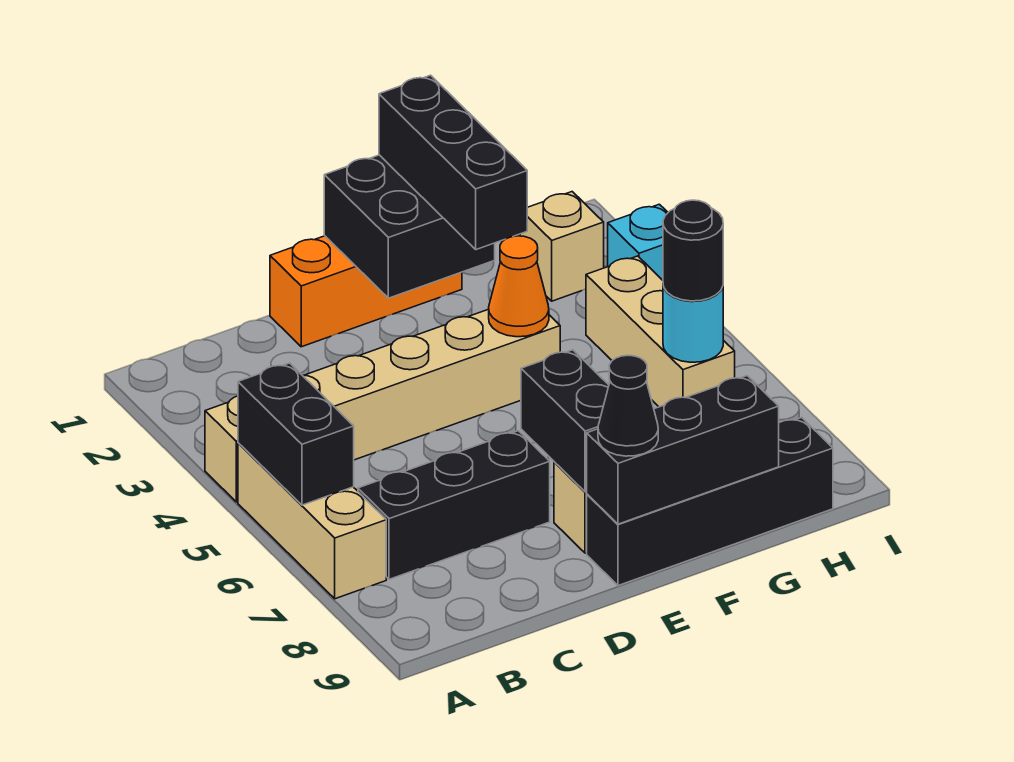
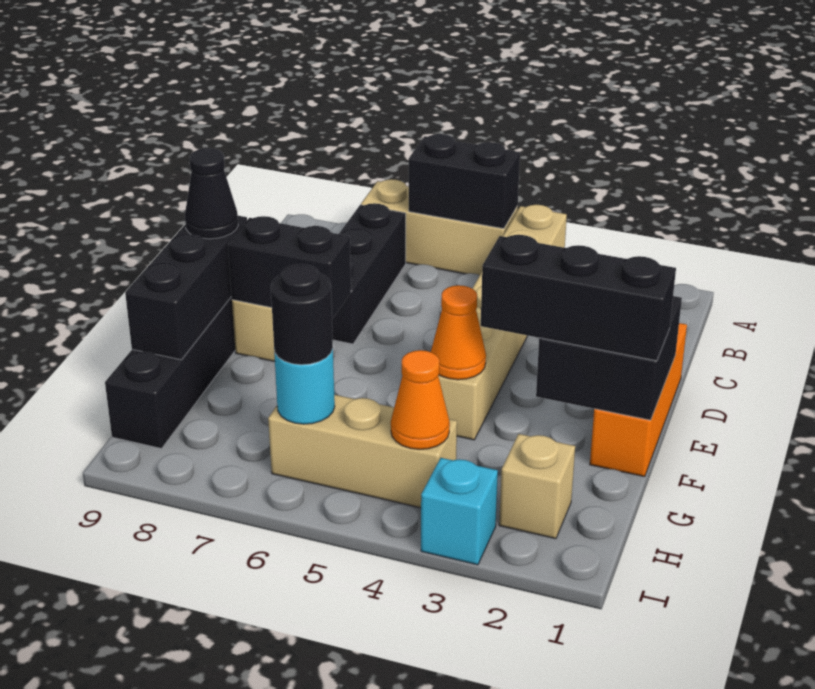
none -> orange 1x1 cone [391,350,450,449]

